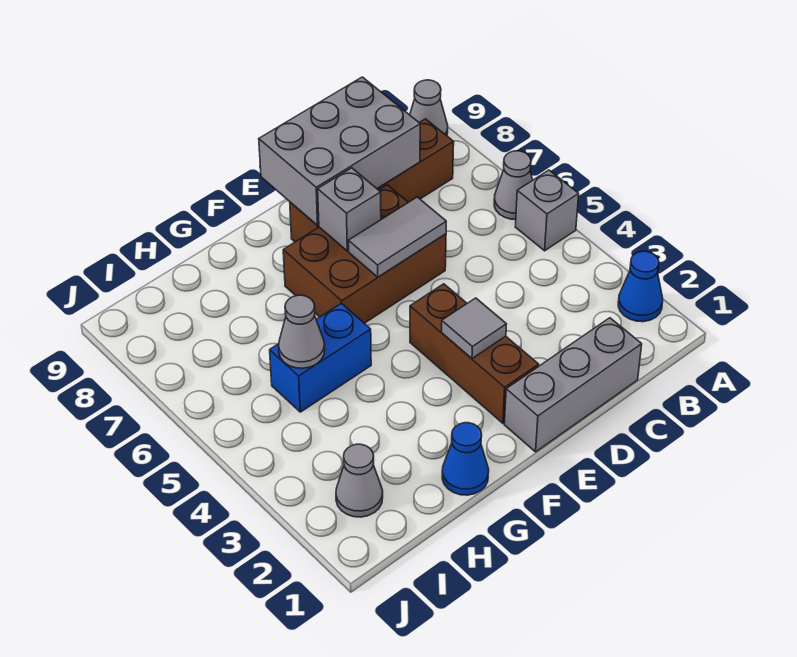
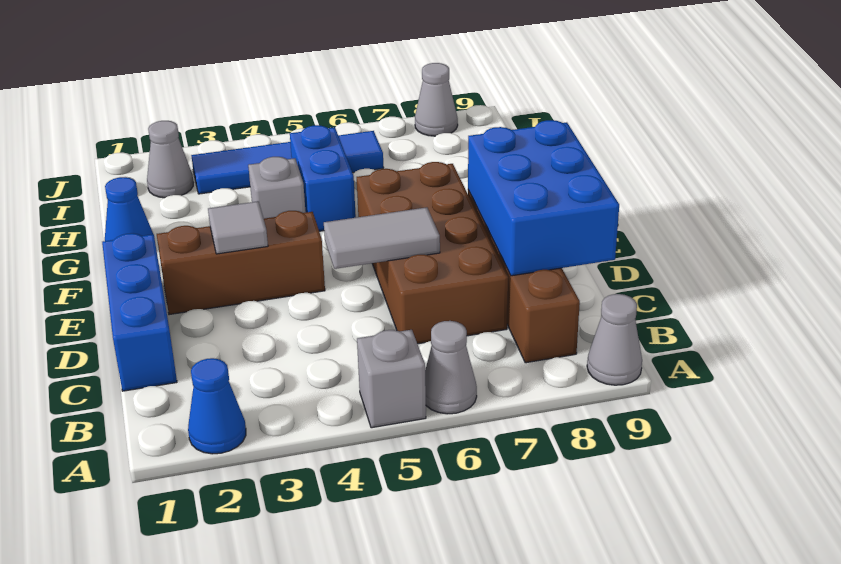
grey 1x3 brick [504,318,642,452] -> blue 1x3 brick [102,233,177,391]
grey 2x3 brick [259,77,420,225] -> blue 2x3 brick [468,120,619,276]
brown 2x3 brick [283,185,446,323] -> brown 2x4 brick [357,162,508,344]
grey 1x2 tile [349,197,446,277] -> grey 1x2 tile turned to [324,207,440,269]
grey 1x1 brick [318,168,381,251] -> grey 1x1 brick moved to [248,157,306,219]
grey 1x1 cone [279,295,325,368] -> grey 1x1 cone moved to [415,63,458,136]
none -> blue 1x4 tile [191,131,384,194]

